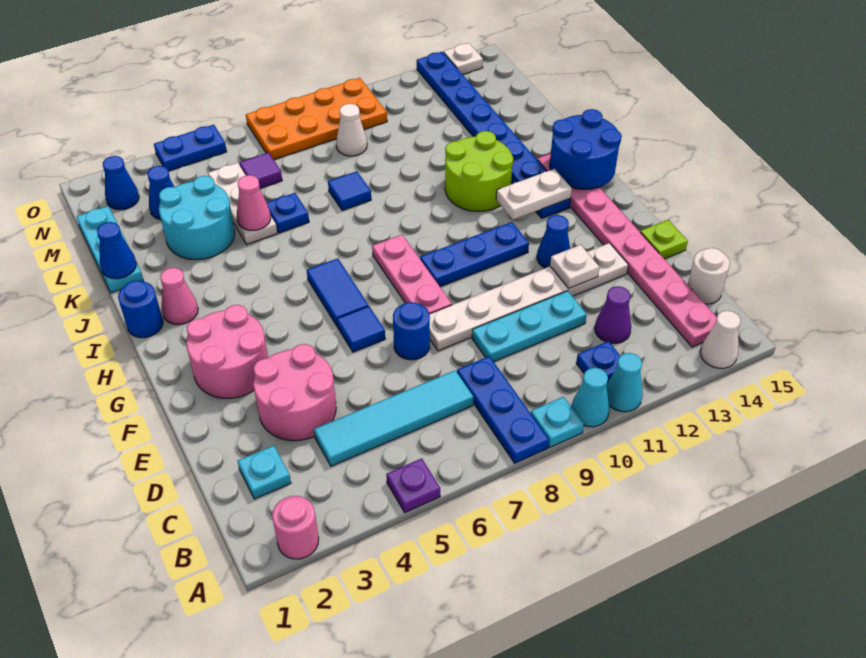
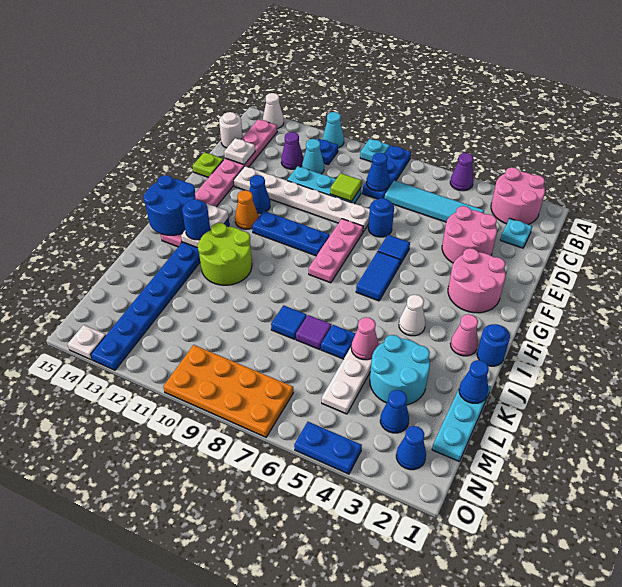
pink 1x1 round brick [272,496,319,559] -> pink 2x2 round brick [491,167,545,225]
purple 1x1 plate [386,458,440,513] -> purple 1x1 cone [450,153,474,191]
cyan 1x1 cone [571,368,610,427] -> cyan 1x1 cone moved to [302,139,324,174]
none -> blue 1x1 cone [366,153,390,191]
none -> lime 1x1 tile [330,173,362,202]
white 1x1 plate [550,245,599,288] -> white 1x1 plate moved to [224,138,255,165]
none -> orange 1x1 cone [235,190,259,229]
white 1x2 plate [496,169,572,220] -> white 1x2 plate turned to [181,204,229,248]
none -> blue 1x1 round brick [182,199,210,240]
purple 1x1 tile [239,153,282,188] -> purple 1x1 tile moved to [296,315,332,349]
white 1x1 cone [336,104,367,156] -> white 1x1 cone moved to [399,295,426,336]

